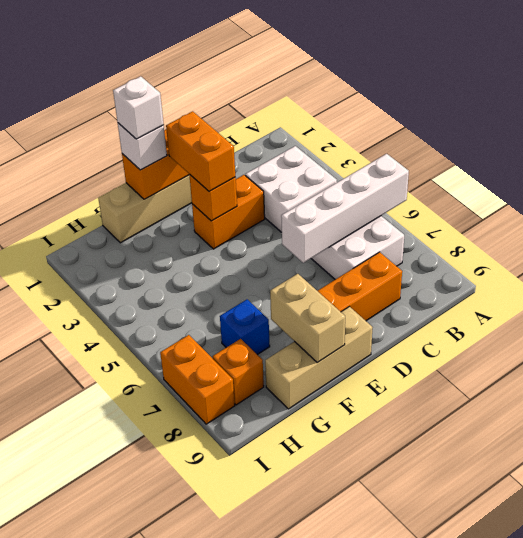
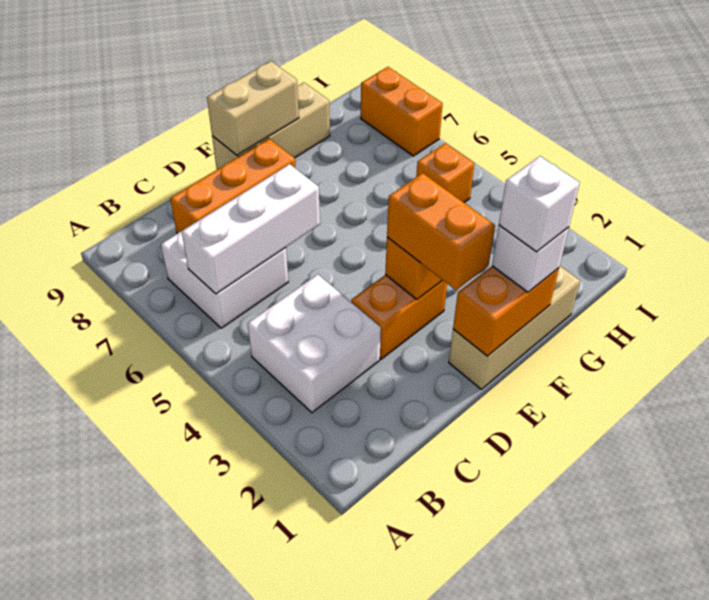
white 1x4 brick [281,154,409,263] -> white 1x3 brick [182,164,320,294]
tan 1x2 brick [270,274,345,363] -> tan 1x2 brick turned to [207,61,299,155]
blue 1x1 brick [220,299,270,355] -> none
orange 1x1 brick [213,339,264,405] -> orange 1x1 brick moved to [416,143,474,202]

